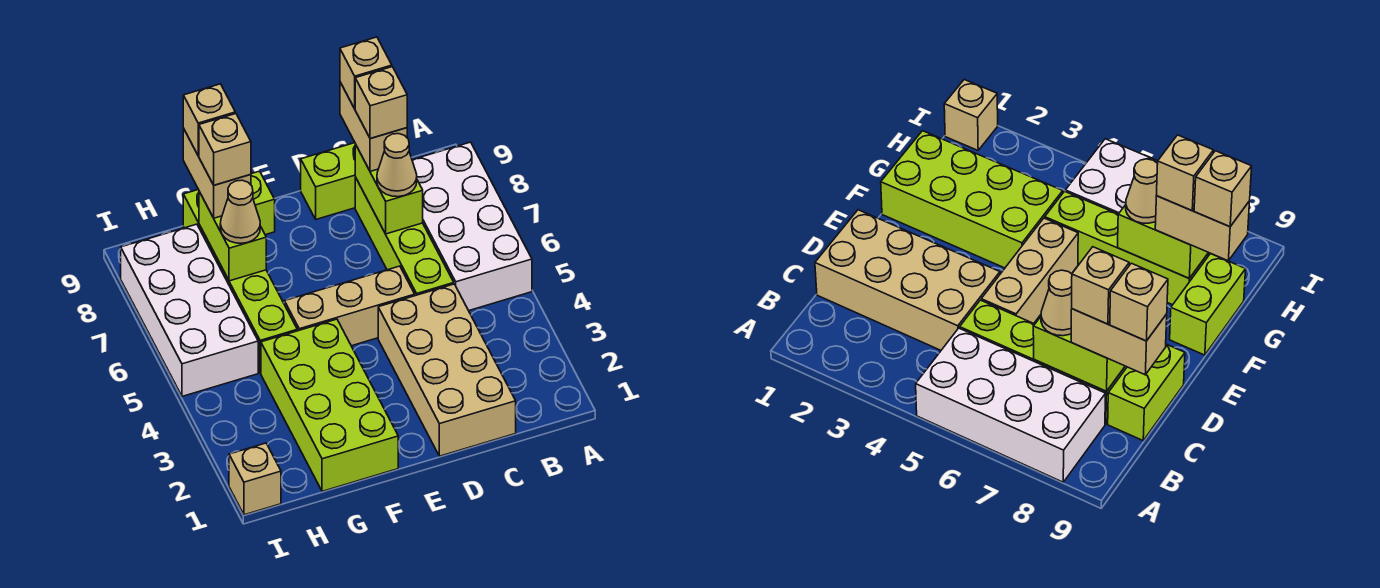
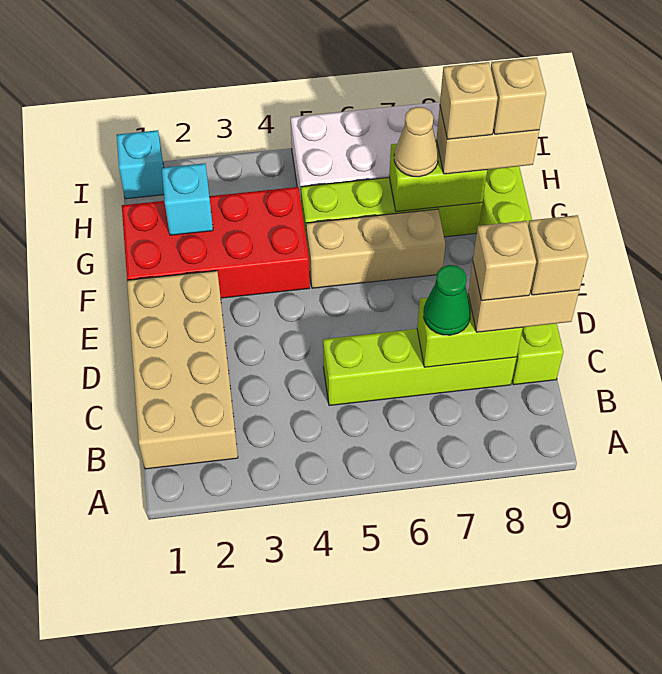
white 2x4 brick [412,142,532,311] -> none
tan 2x4 brick [378,284,516,456] -> tan 2x4 brick turned to [127,271,238,469]
tan 1x1 cone [377,134,417,197] -> green 1x1 cone [424,265,471,335]
tan 1x3 brick [284,266,415,346] -> tan 1x3 brick turned to [306,209,446,288]
lime 2x4 brick [261,319,398,491] -> red 2x4 brick [122,187,310,298]
none -> cyan 1x1 brick [162,163,213,235]
tan 1x1 brick [229,443,281,515] -> cyan 1x1 brick [117,130,164,199]

